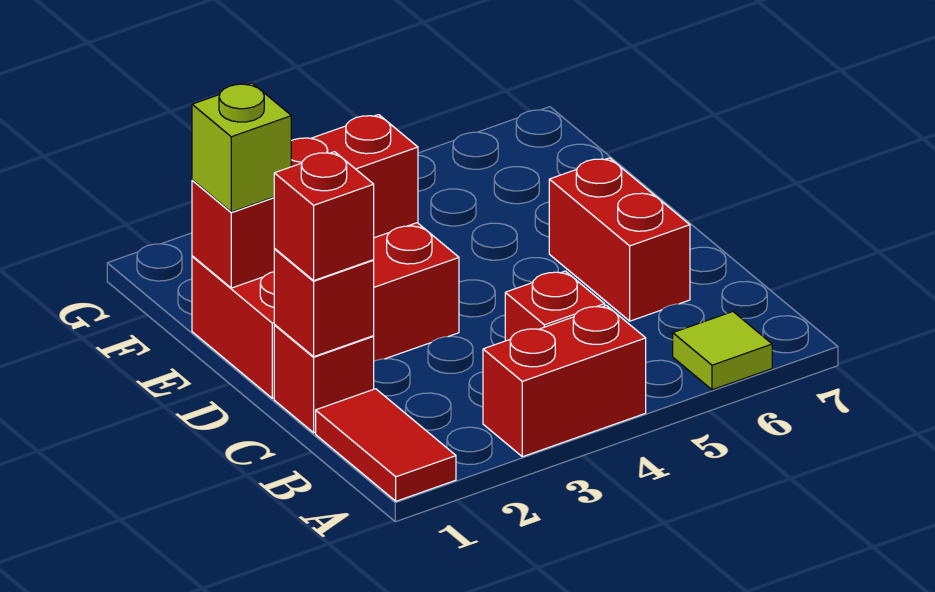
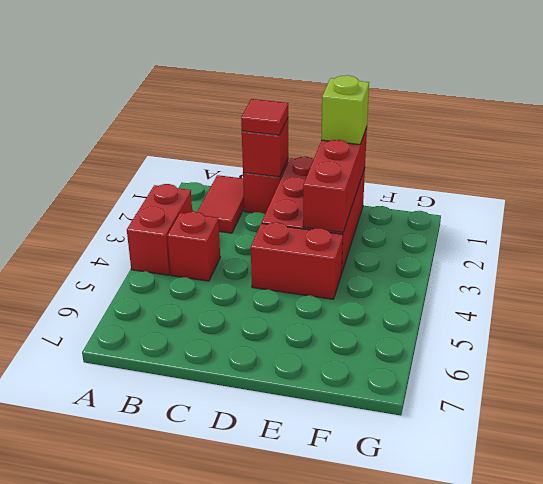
red 1x2 tile [316,389,456,501] -> red 1x2 tile turned to [197,175,244,233]
lime 1x1 tile [673,312,772,390] -> none
red 1x1 brick [274,152,374,280] -> red 1x1 tile [241,99,288,135]
red 1x2 brick [549,158,690,321] -> red 1x2 brick moved to [251,223,343,299]

